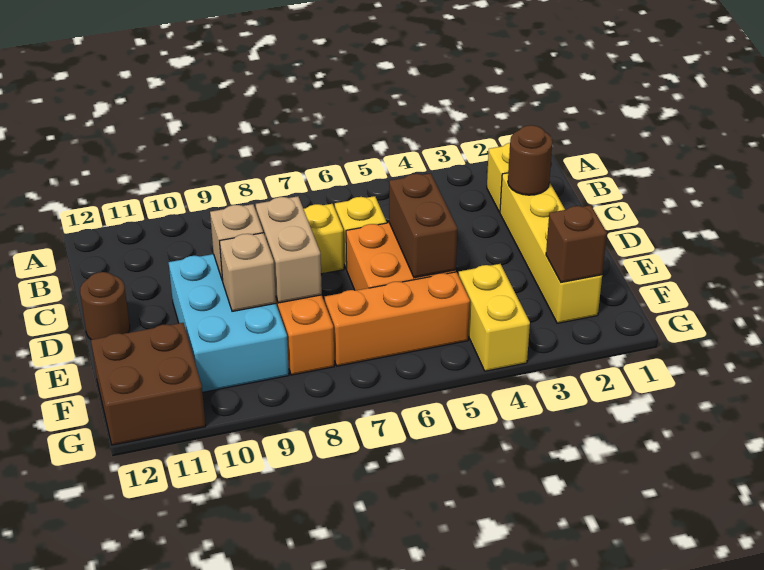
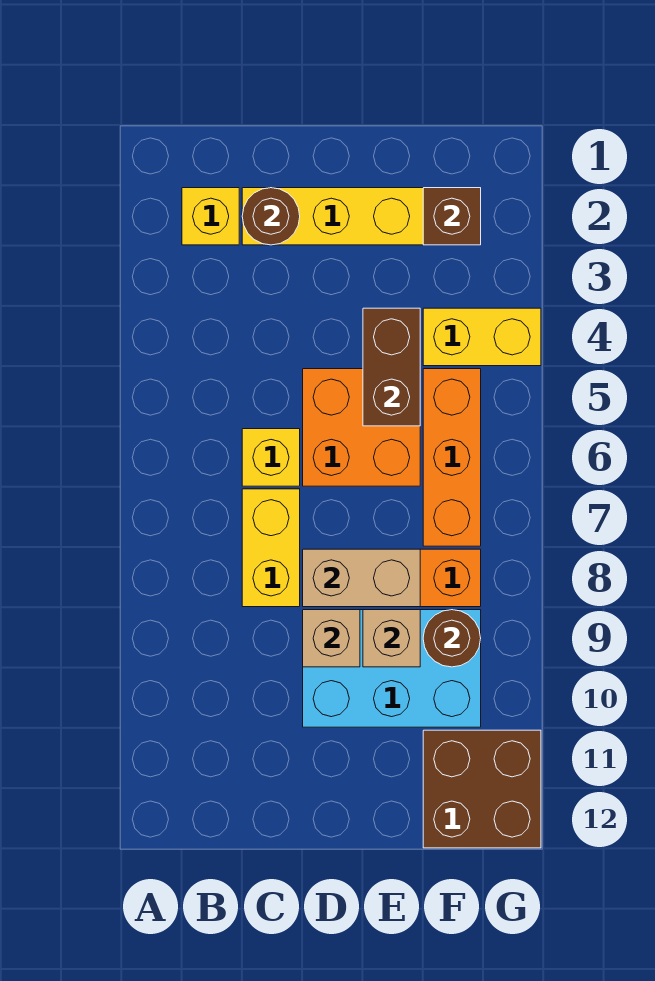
brown 1x2 brick [389,173,457,278] -> brown 1x2 brick turned to [363,308,420,426]
brown 1x1 round brick [80,272,130,340] -> brown 1x1 round brick moved to [423,610,481,667]

